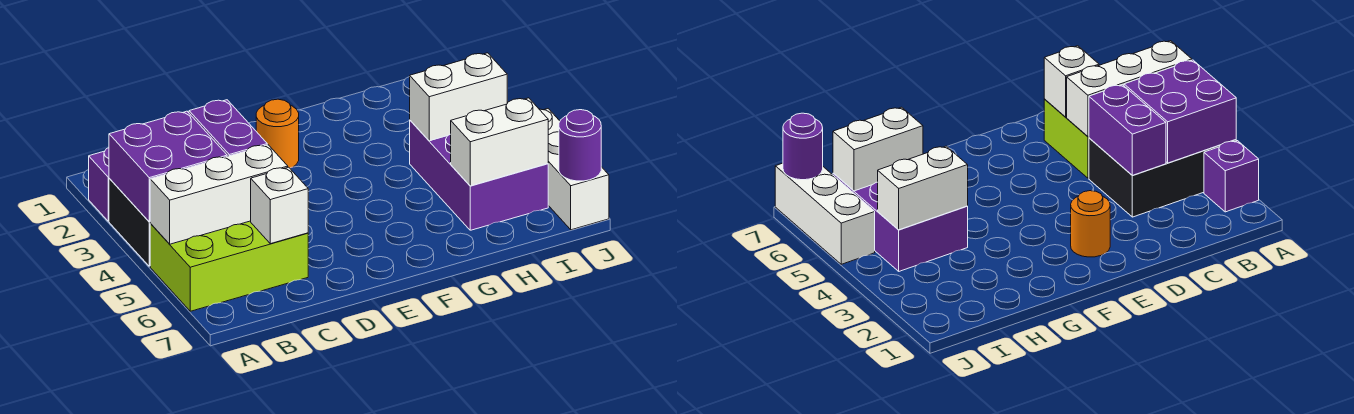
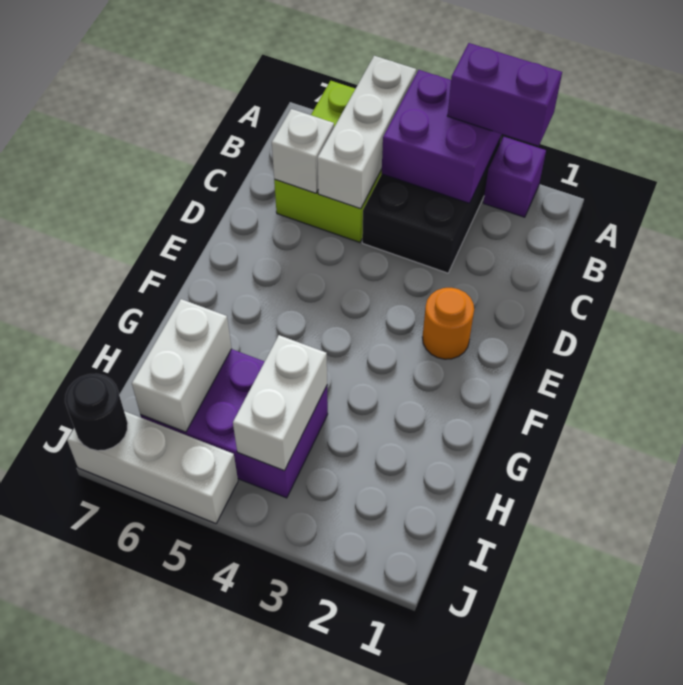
purple 1x2 brick [189,100,267,156] -> purple 1x2 brick moved to [448,43,562,146]
purple 1x1 round brick [559,110,601,181] -> black 1x1 round brick [65,374,128,451]

